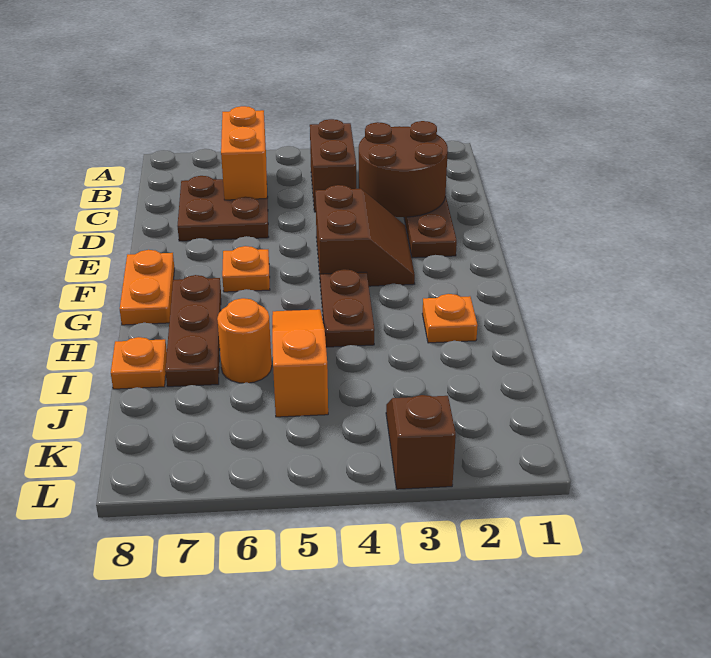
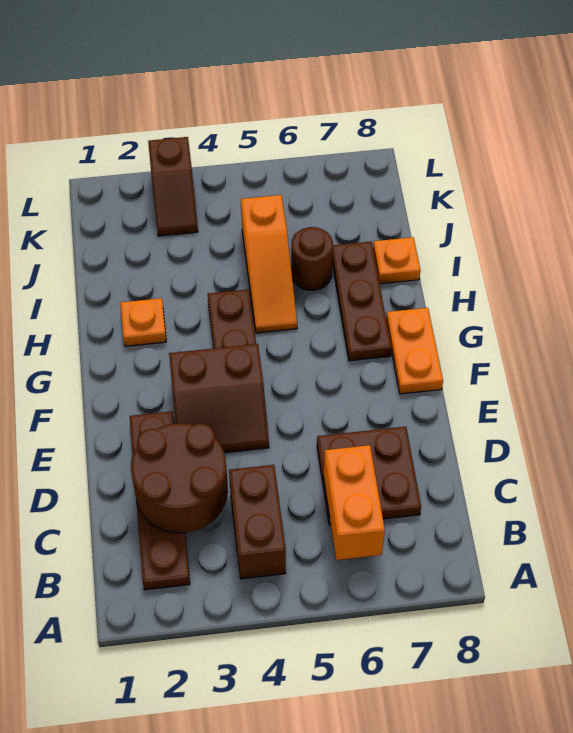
brown 2x2 slope [315,185,415,287] -> brown 2x2 slope turned to [169,344,269,453]
orange 1x1 plate [222,246,270,292] -> none
orange 1x1 round brick [217,298,272,383] -> brown 1x1 round brick [291,227,333,290]

